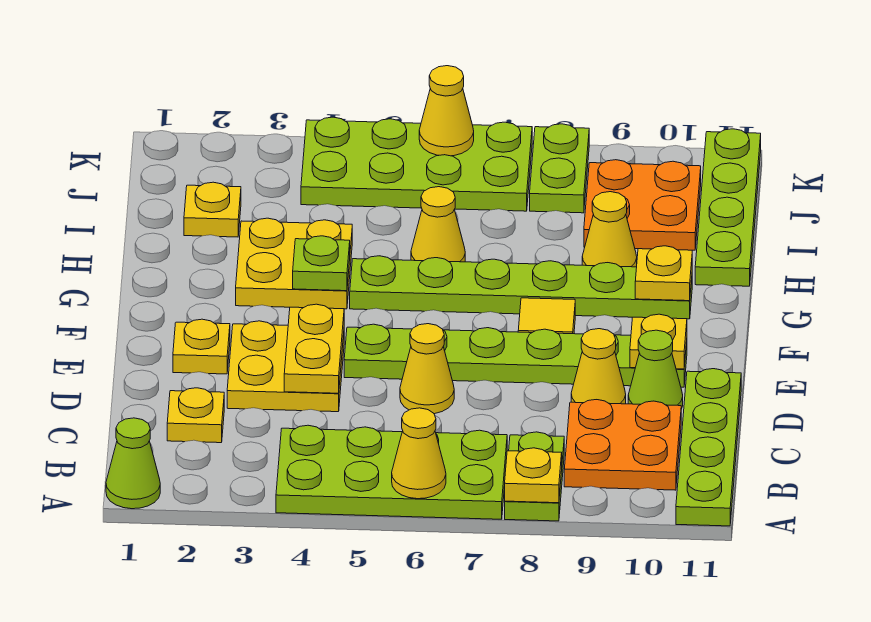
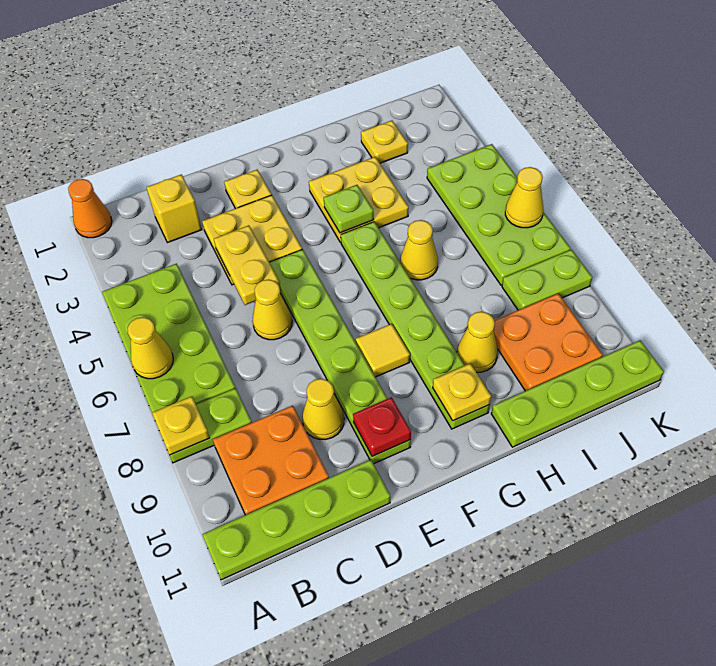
lime 1x1 cone [106,418,160,509] -> orange 1x1 cone [68,179,112,238]
yellow 1x1 plate [167,388,224,443] -> yellow 1x1 brick [146,175,202,243]
yellow 1x2 plate [284,304,344,393] -> yellow 1x2 plate turned to [214,225,281,305]
lime 1x1 cone [628,330,683,409] -> none
yellow 1x1 plate [630,314,687,369] -> red 1x1 plate [353,397,411,456]

